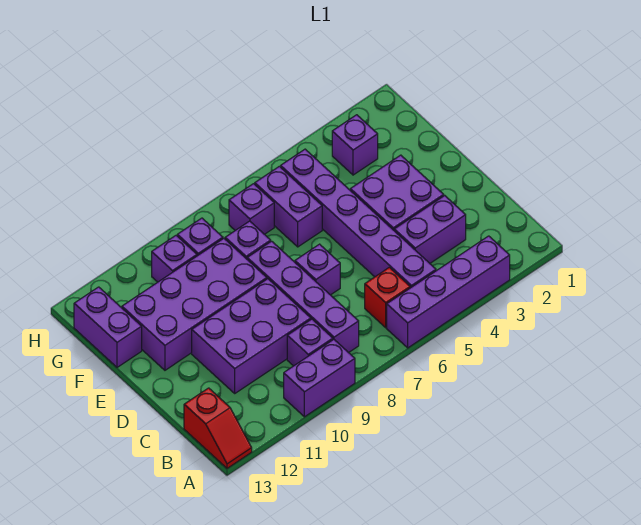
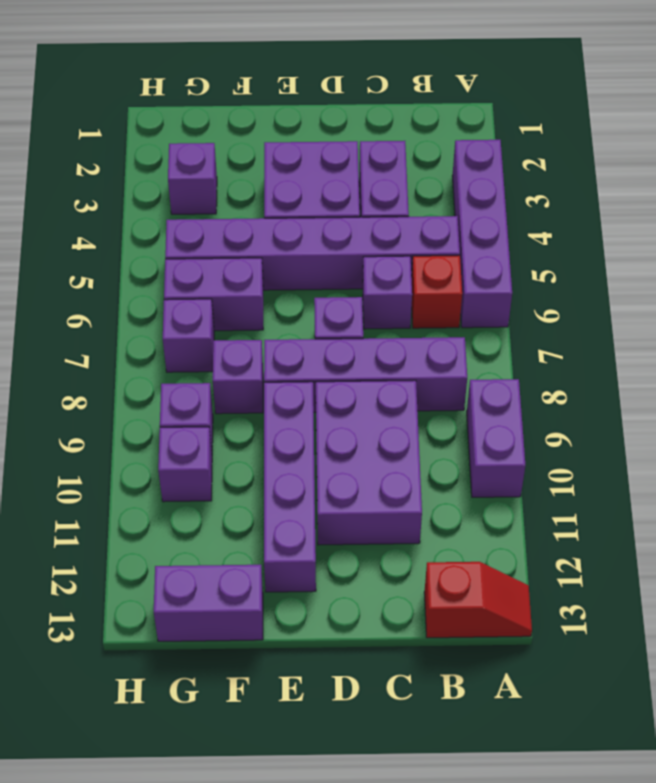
purple 1x1 brick [287,319,333,366] -> purple 1x1 brick moved to [363,256,412,329]
purple 2x4 brick [122,238,267,370] -> purple 1x4 brick [264,382,316,592]

